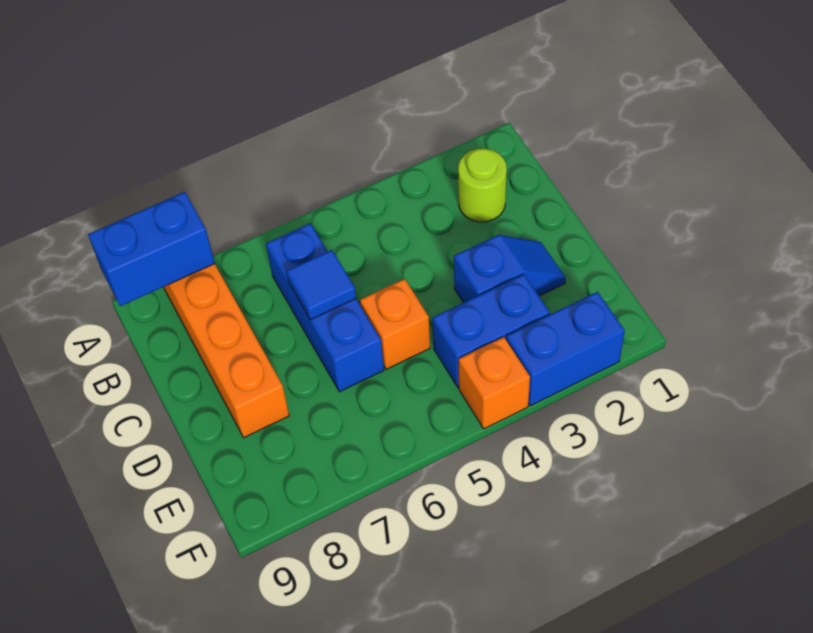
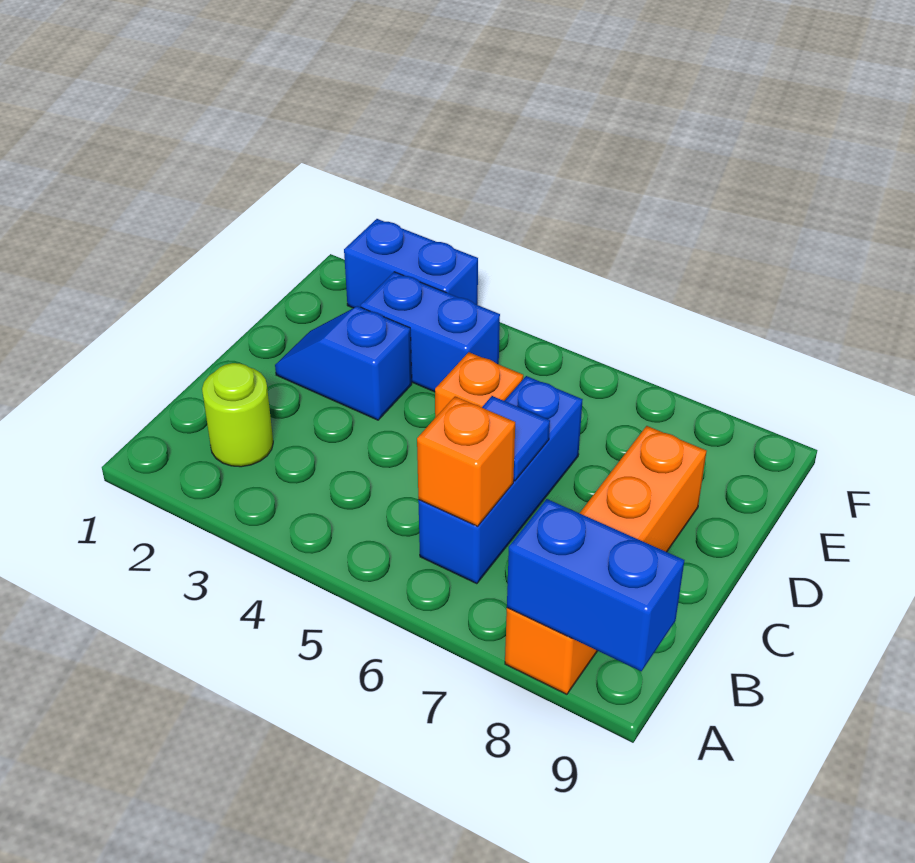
orange 1x1 brick [459,337,530,429] -> orange 1x1 brick moved to [417,396,515,526]

